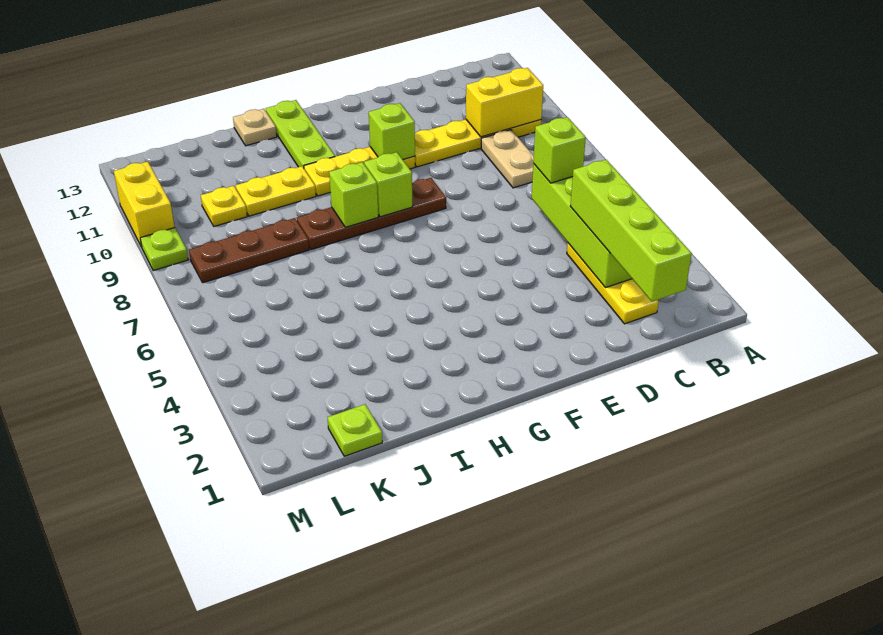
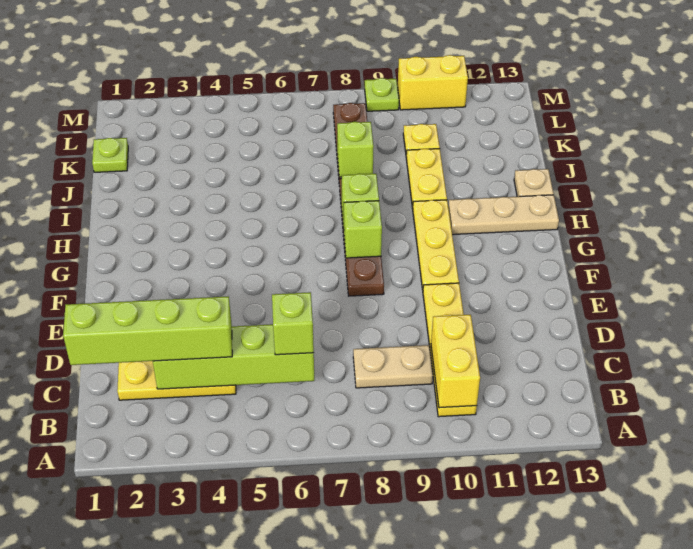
lime 1x1 brick [369,103,415,160] -> lime 1x1 brick moved to [337,122,374,177]
lime 1x3 plate [266,100,335,168] -> tan 1x3 plate [448,195,559,235]

